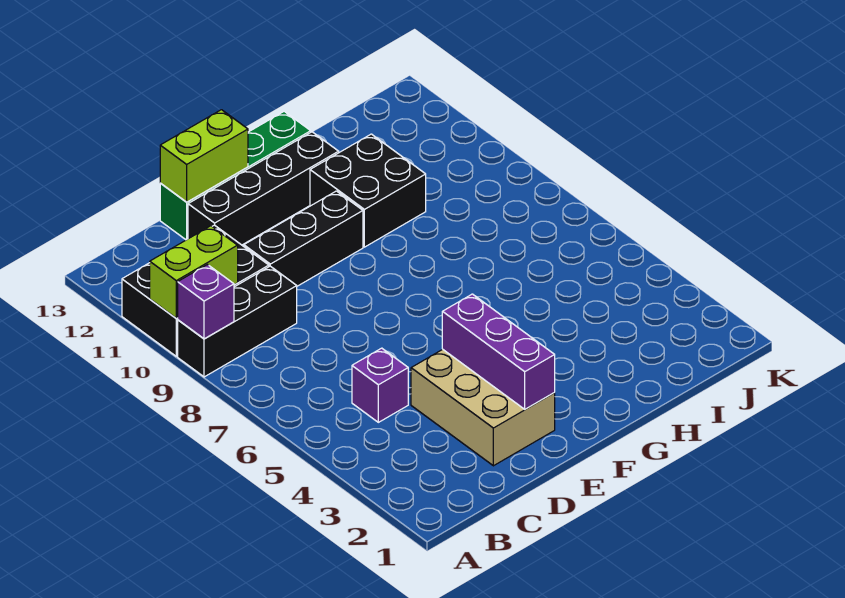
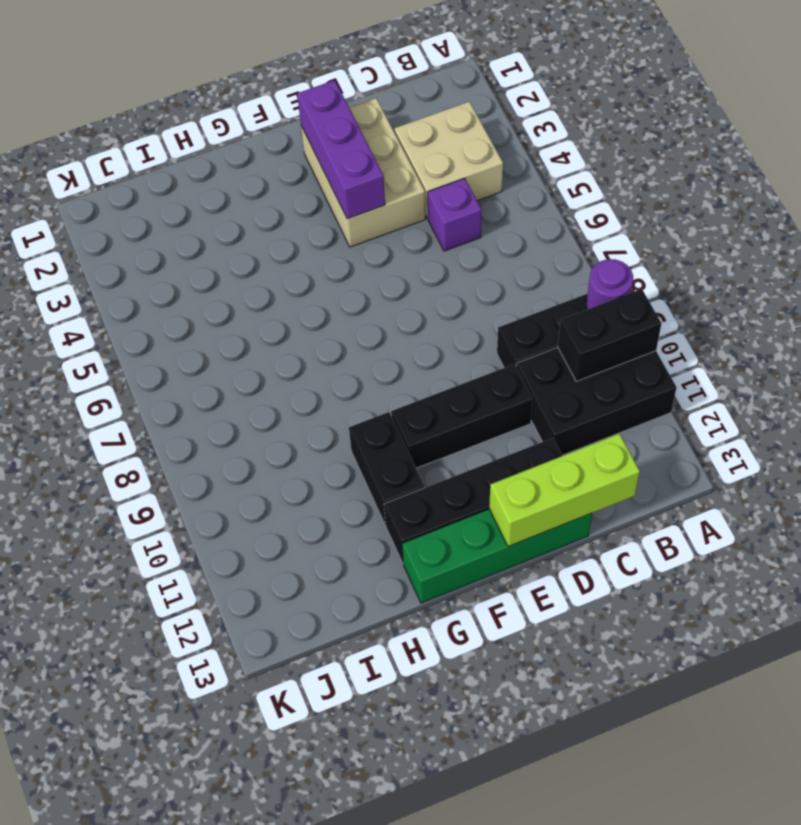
purple 1x1 brick [178,265,234,339] -> purple 1x1 round brick [586,259,633,309]
lime 1x2 brick [150,226,238,318] -> black 1x2 brick [558,289,662,381]
none -> tan 2x2 brick [394,102,503,219]
lime 1x2 brick [160,110,248,202] -> lime 1x3 brick [489,434,640,546]
black 2x2 brick [310,134,426,247] -> black 1x2 brick [349,412,424,525]

